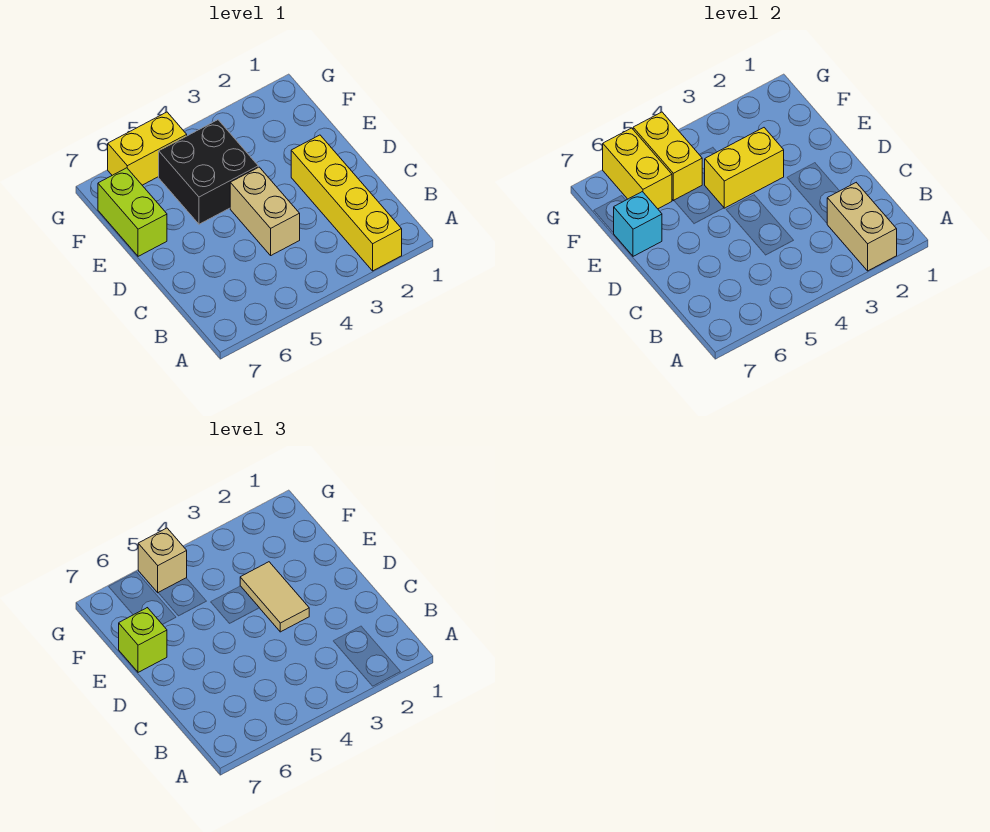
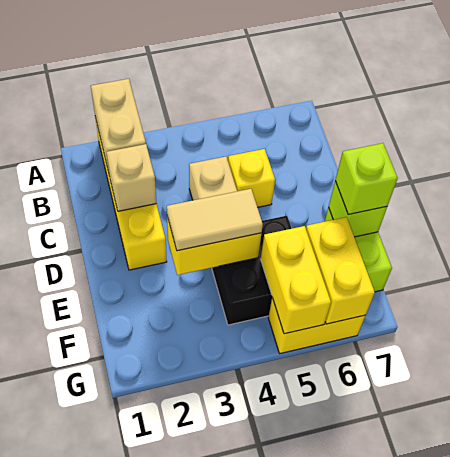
none -> yellow 1x1 brick [228,149,275,207]
tan 1x2 tile [240,562,309,632] -> tan 1x2 tile turned to [167,189,263,251]
cyan 1x1 brick [614,192,662,256] -> lime 1x1 brick [329,181,387,237]
tan 1x1 brick [138,528,187,593] -> tan 1x1 brick moved to [106,144,156,211]

